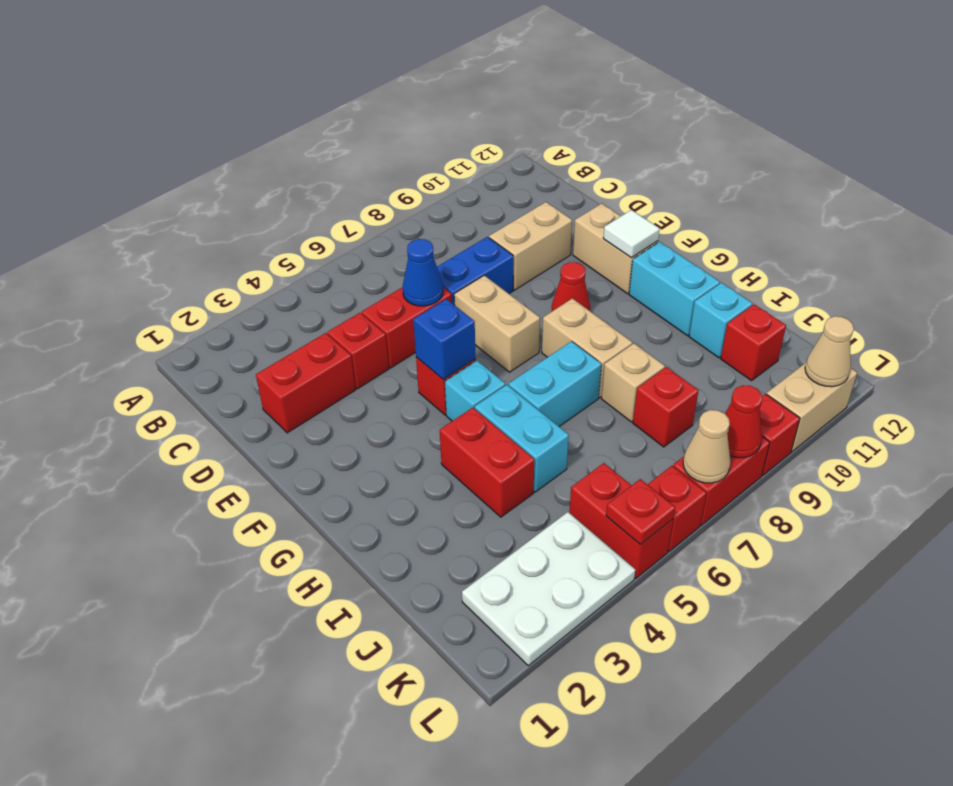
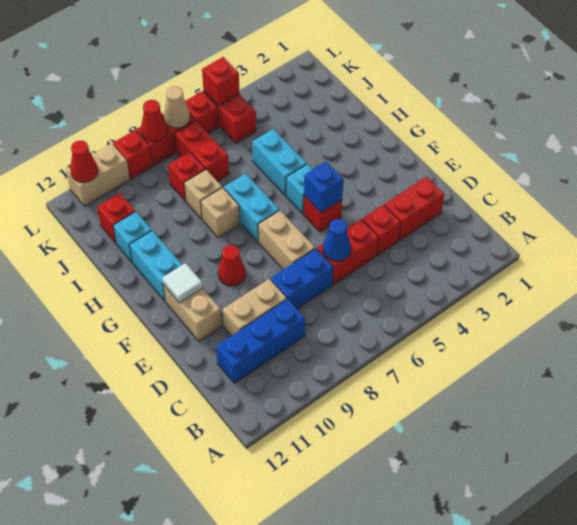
none -> blue 1x3 brick [216,299,305,383]
tan 1x2 brick [542,298,632,398] -> tan 1x1 brick [201,188,240,237]
red 1x2 brick [440,408,534,517] -> red 1x2 brick moved to [175,121,229,182]
cyan 1x2 brick [508,341,601,426] -> cyan 1x2 brick turned to [224,174,279,242]
white 2x3 plate [462,512,635,666] -> none
red 1x1 plate [606,479,675,545] -> red 1x1 brick [202,57,240,106]
tan 1x1 cone [805,316,854,387] -> red 1x1 cone [70,140,98,182]

